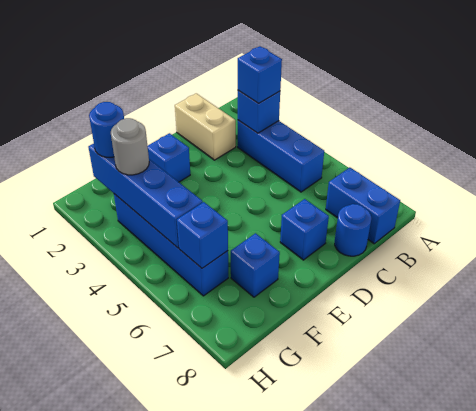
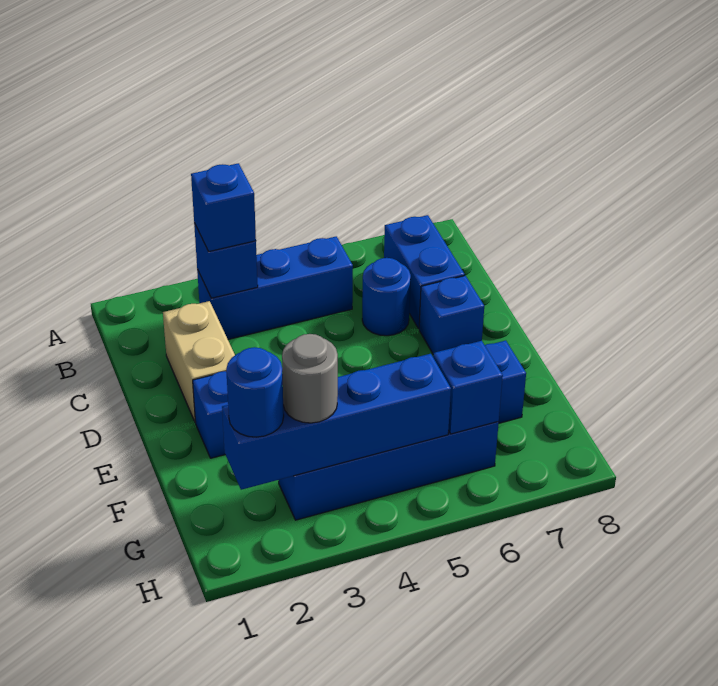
blue 1x2 brick [326,167,400,244] -> blue 1x2 brick turned to [384,215,465,329]
tan 1x2 brick [175,93,236,160] -> tan 1x2 brick turned to [163,301,235,422]
blue 1x1 round brick [335,204,371,256] -> blue 1x1 round brick moved to [362,258,411,336]

